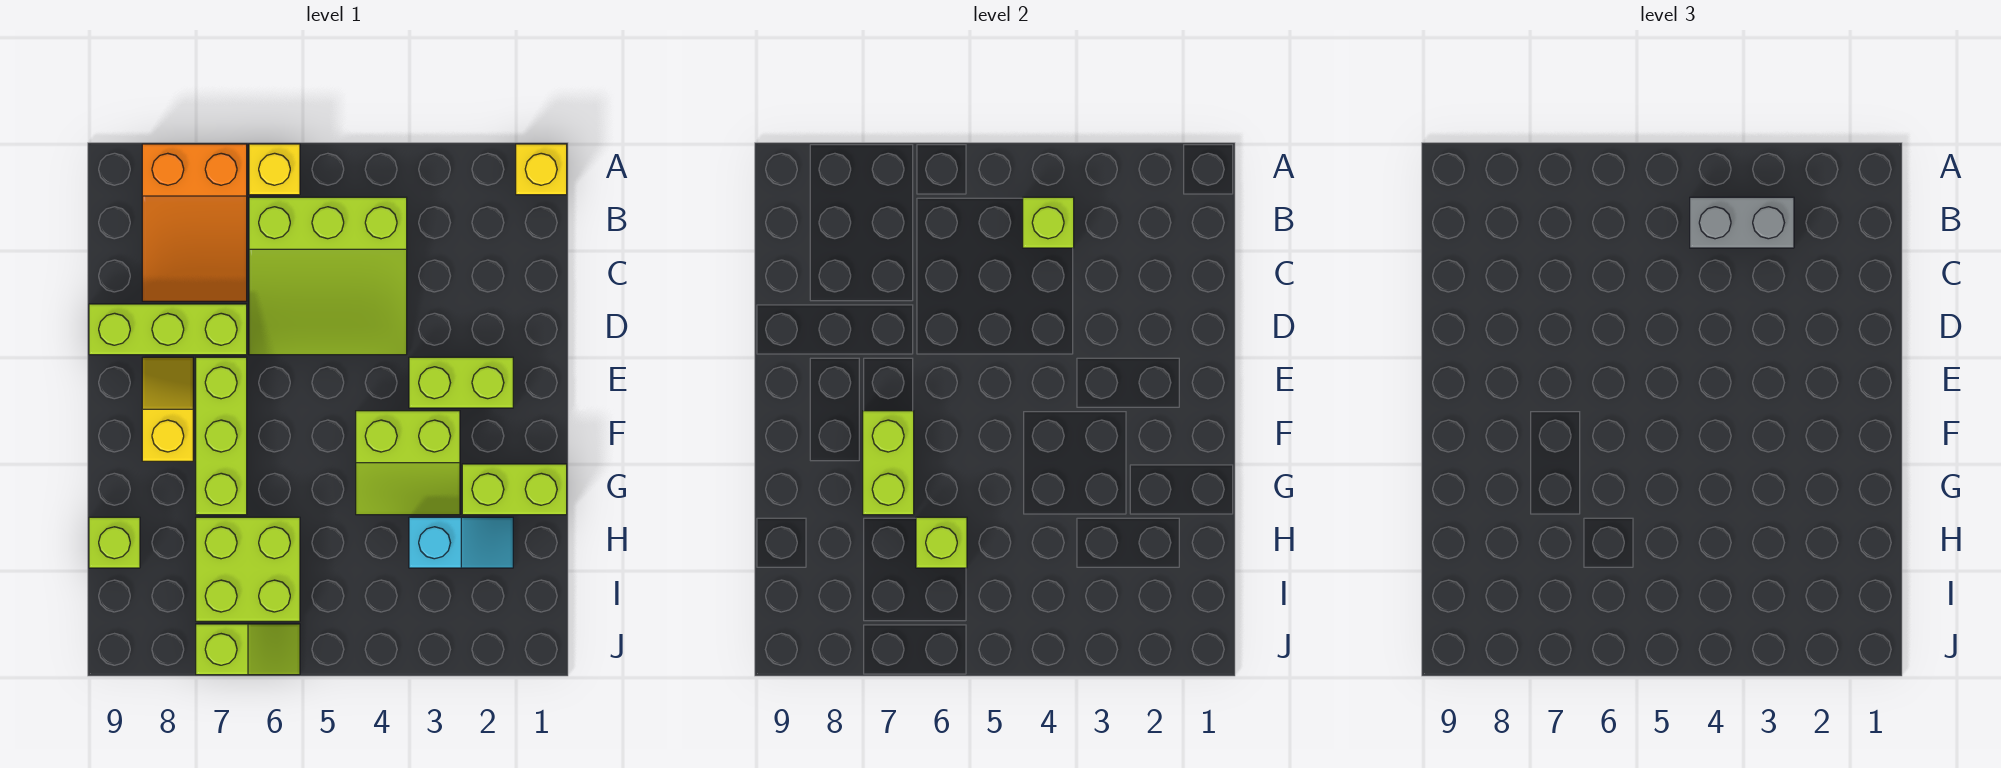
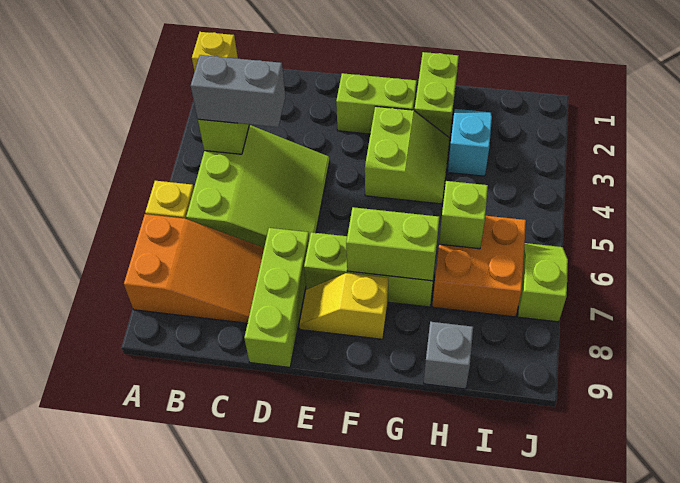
grey 1x2 brick [1690,197,1794,248] -> grey 1x2 brick turned to [191,55,285,127]
lime 1x2 brick [409,357,513,408] -> lime 1x2 brick turned to [336,73,417,134]
lime 2x2 brick [196,517,300,621] -> orange 2x2 brick [432,216,526,317]
lime 1x1 brick [89,517,140,568] -> grey 1x1 brick [424,322,473,389]

